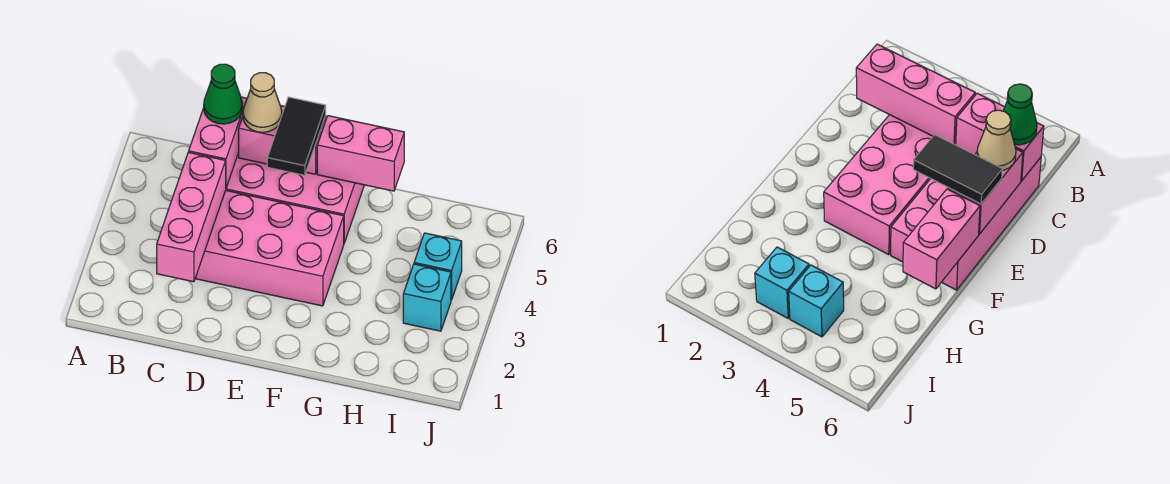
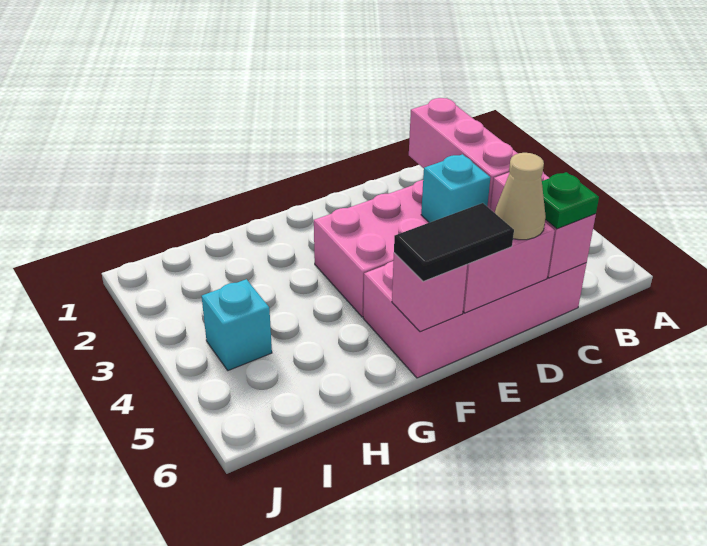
green 1x1 cone [204,64,243,124] -> green 1x1 plate [542,172,599,229]
black 1x2 tile [267,97,326,175] -> black 1x2 tile turned to [394,203,514,282]
pink 1x2 brick [317,116,404,191] -> pink 1x1 brick [392,253,467,332]
cyan 1x1 brick [403,264,451,331] -> cyan 1x1 brick moved to [421,154,490,223]

